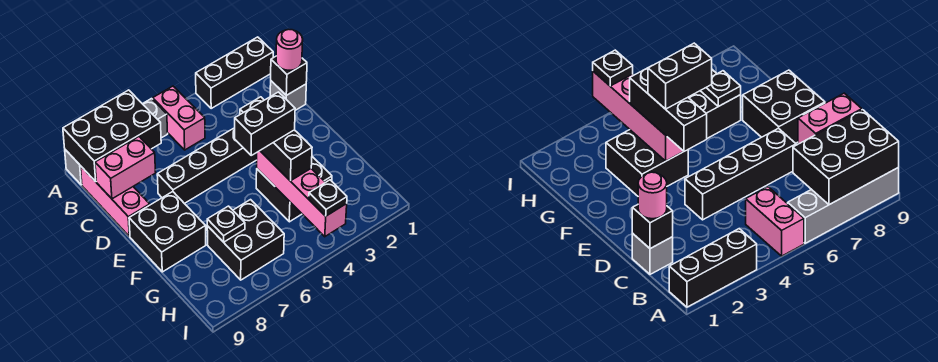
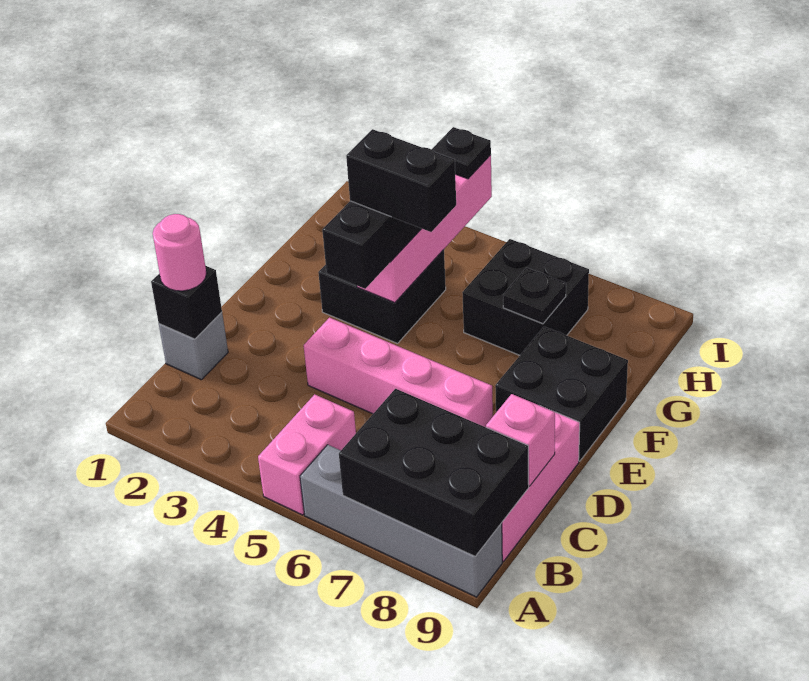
black 1x3 brick [196,37,273,108] -> none
pink 1x2 brick [95,137,156,199] -> pink 1x1 brick [486,394,555,486]
black 1x4 brick [157,128,257,204] -> pink 1x4 brick [304,318,493,427]

